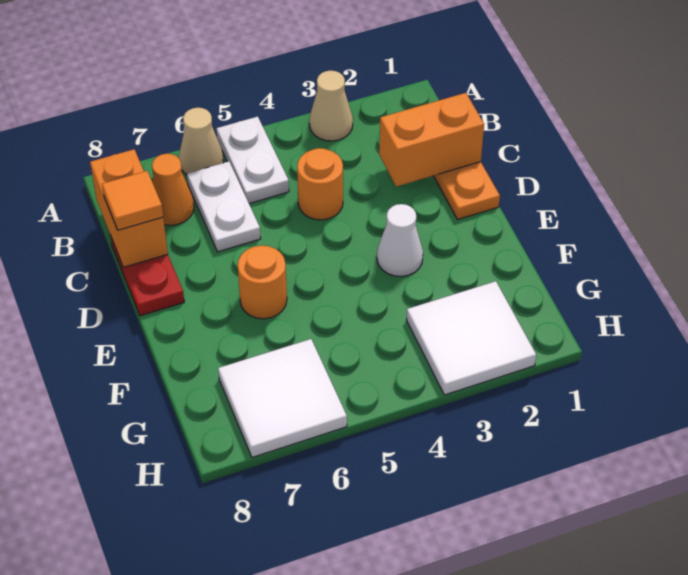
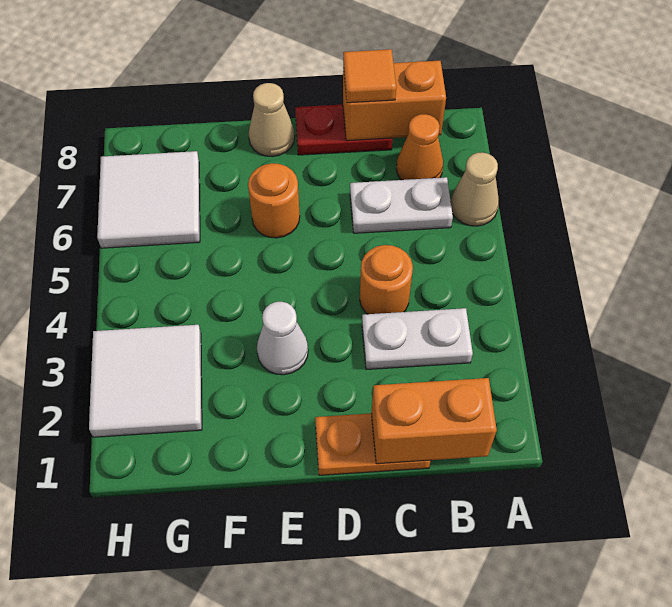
tan 1x1 cone [309,70,353,141] -> tan 1x1 cone moved to [249,83,295,157]
white 1x2 plate [216,117,289,203] -> white 1x2 plate moved to [362,308,473,370]
orange 1x2 brick [379,93,484,187] -> orange 1x2 brick turned to [371,378,497,464]

